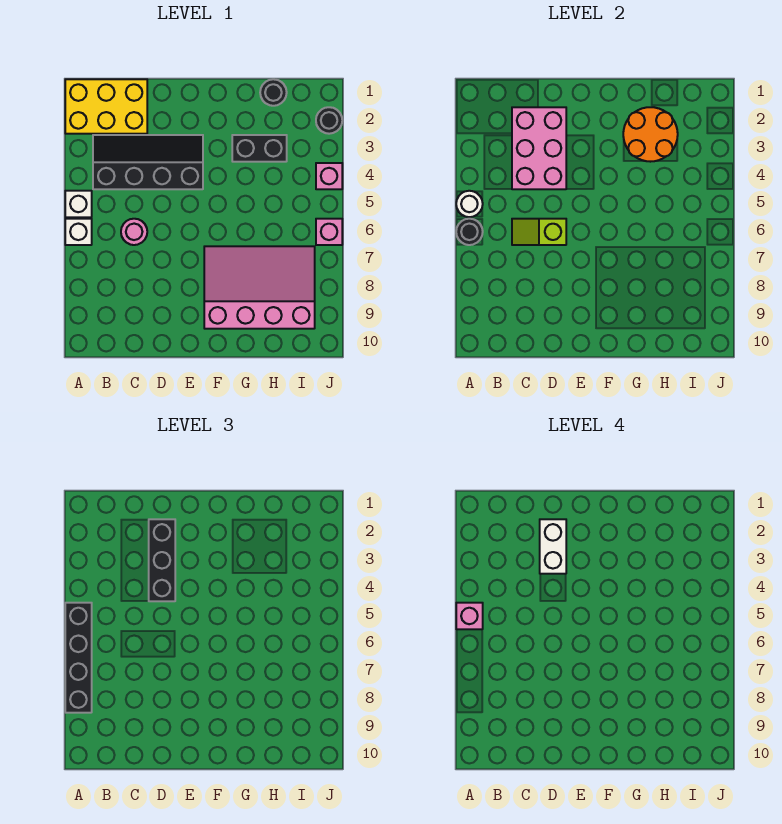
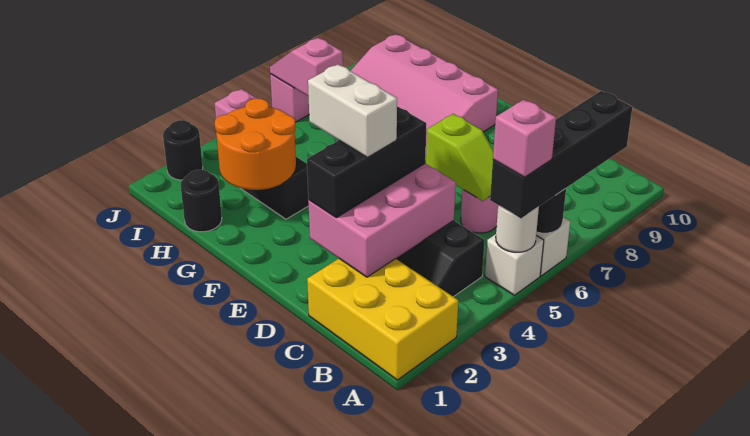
white 1x2 brick [540,519,566,574] -> white 1x2 brick turned to [308,64,397,157]
none -> pink 1x2 slope [270,38,343,96]

